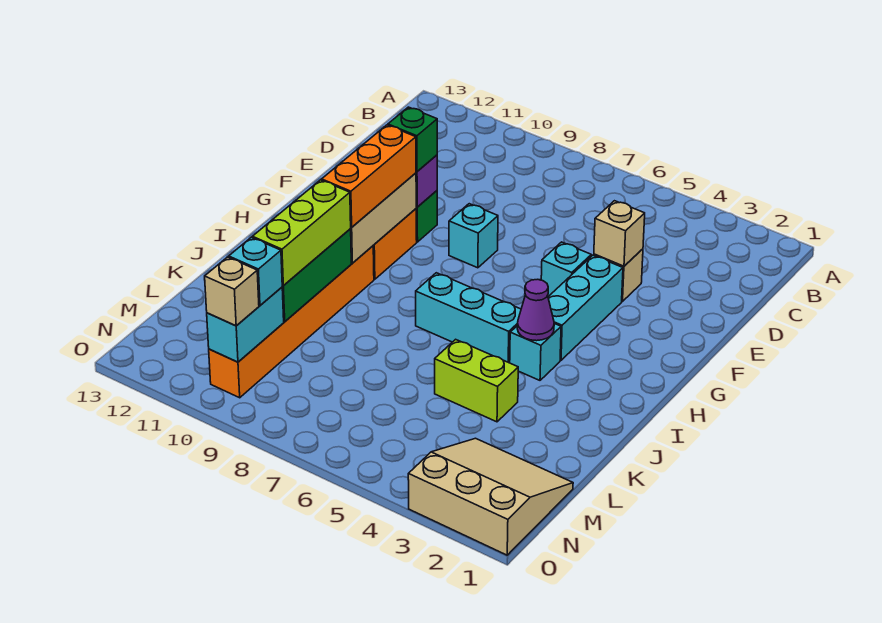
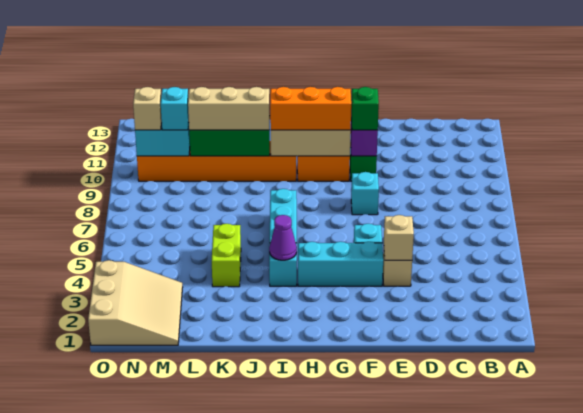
lime 1x3 brick [252,180,351,286] -> tan 1x3 brick [188,87,270,130]

